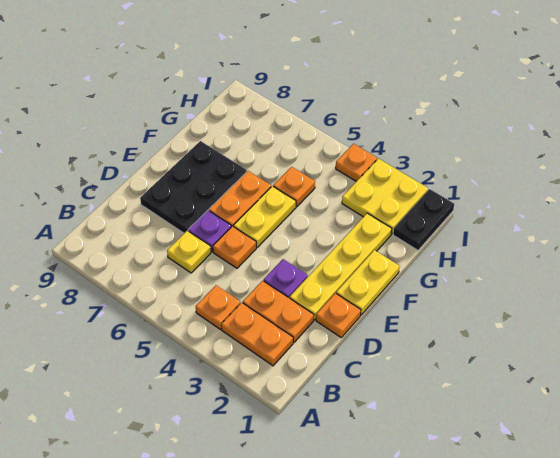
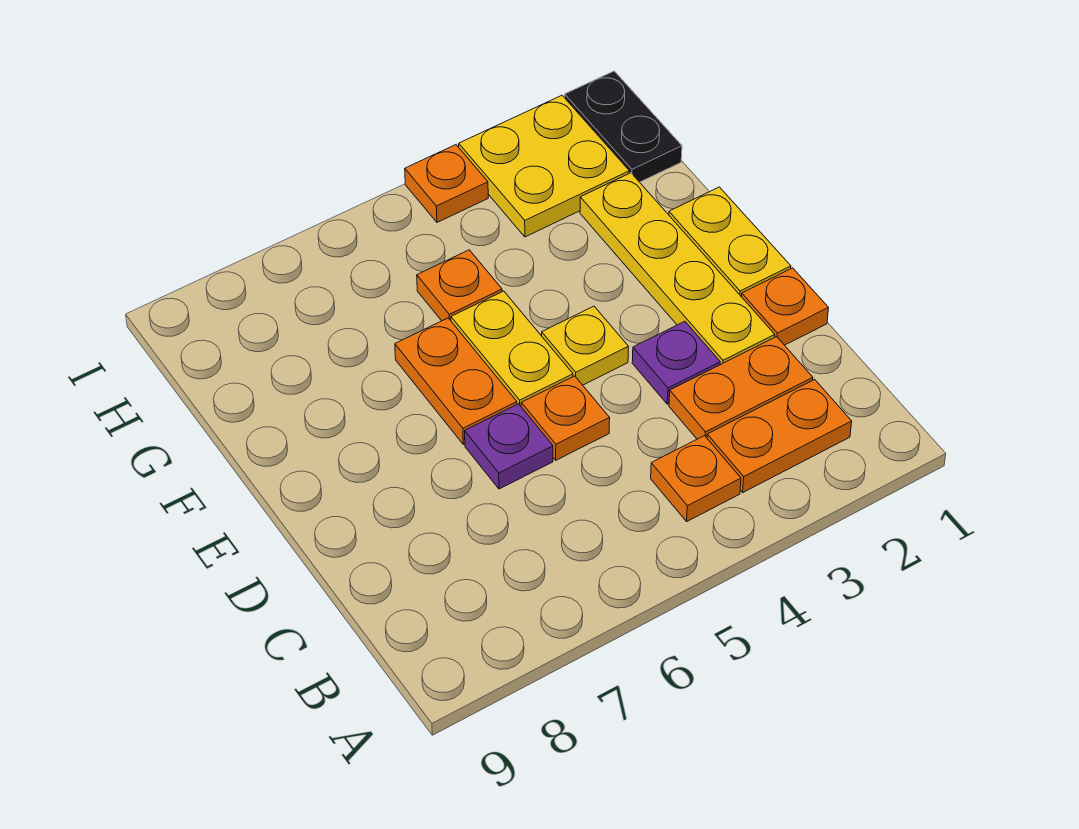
yellow 1x1 plate [167,231,211,273] -> yellow 1x1 plate moved to [542,306,628,385]
black 2x3 plate [140,141,247,233] -> none

